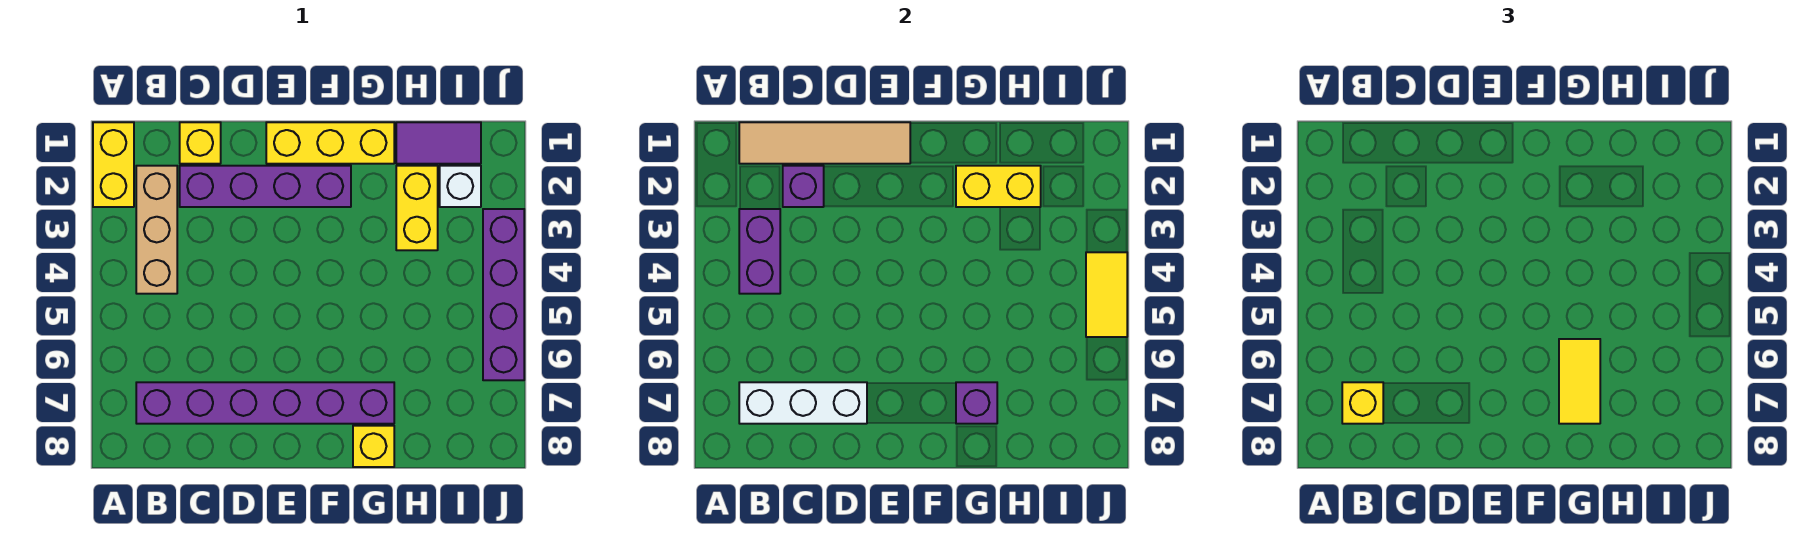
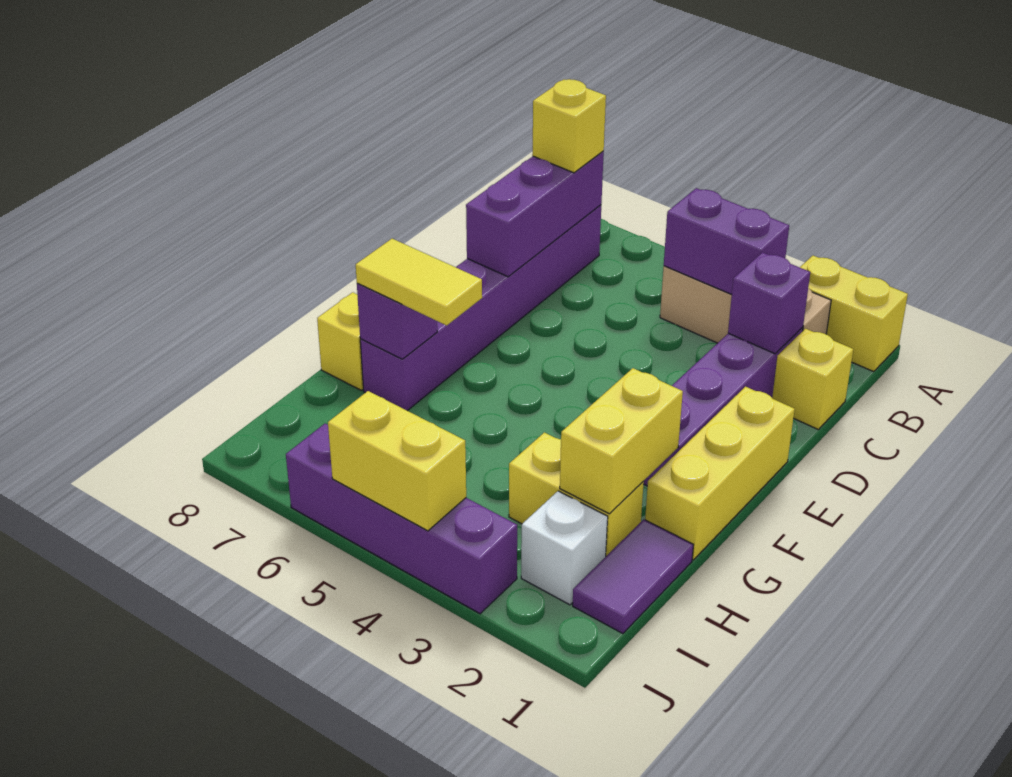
tan 1x4 tile [739,122,910,164] -> none
white 1x3 brick [739,382,867,424] -> purple 1x3 brick [466,152,604,277]
yellow 1x2 tile [1086,252,1127,337] -> yellow 1x2 brick [328,391,466,531]

